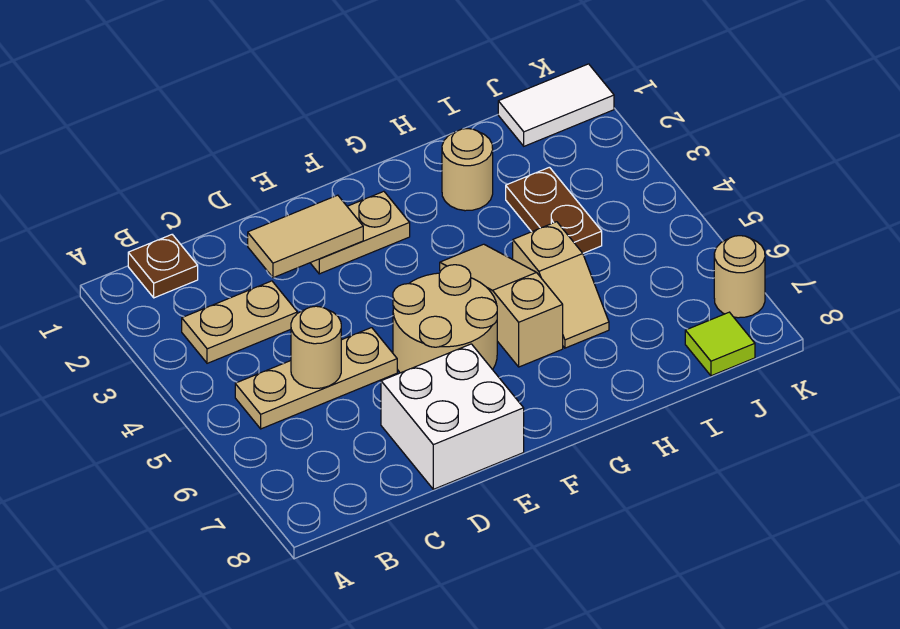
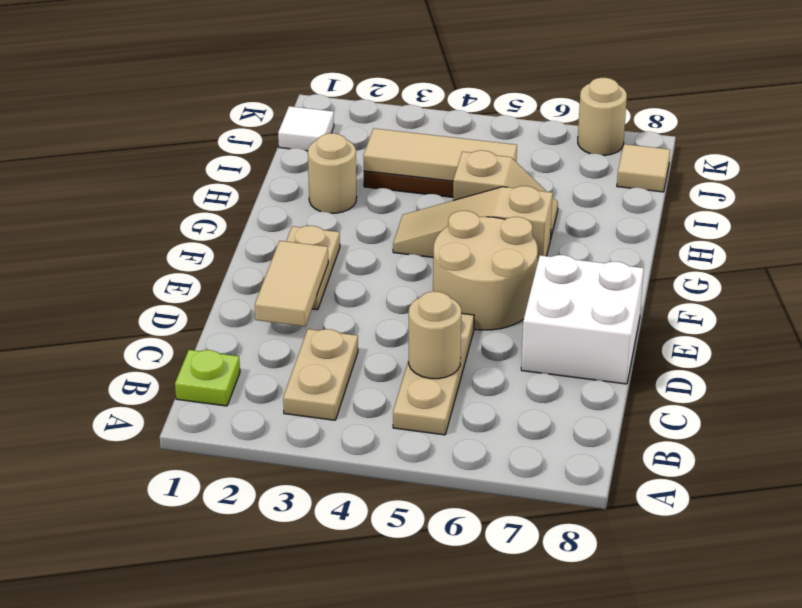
brown 1x1 plate [128,235,198,298] -> lime 1x1 plate [175,350,240,406]
none -> tan 1x3 tile [363,128,517,181]
white 1x2 tile [498,64,614,146] -> white 1x1 tile [278,106,334,151]
lime 1x1 tile [685,312,755,376] -> tan 1x1 tile [617,144,670,192]

